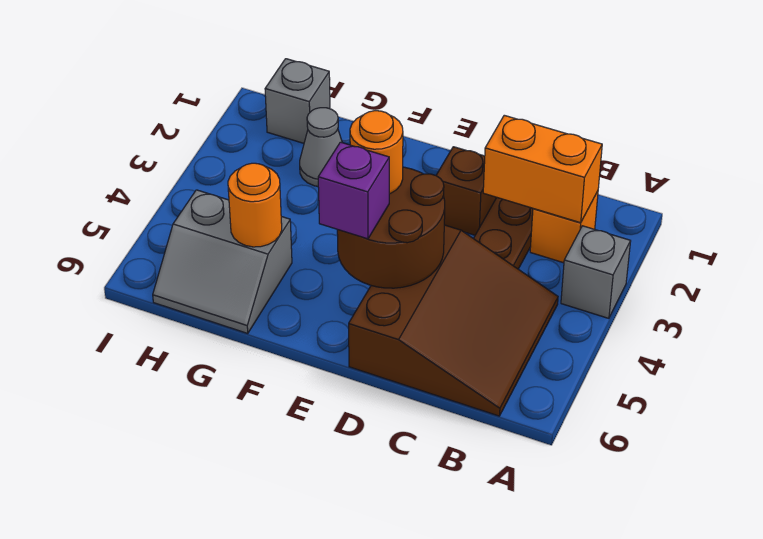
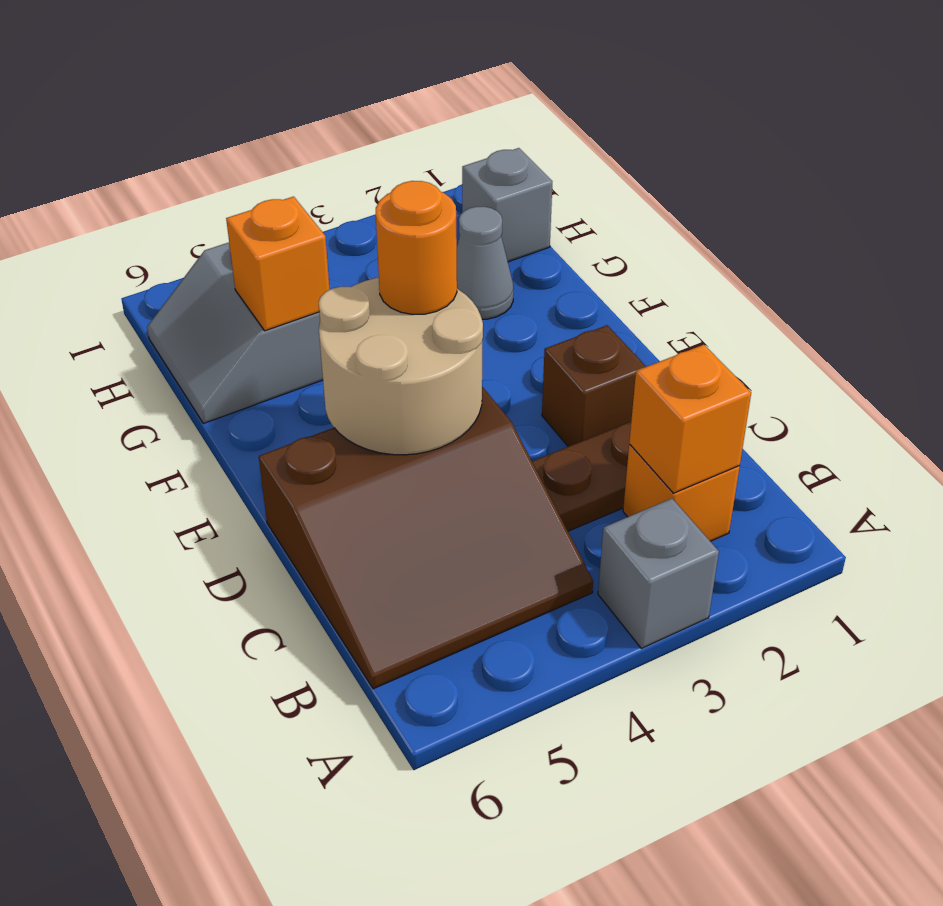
orange 1x2 brick [483,115,602,223] -> orange 1x1 brick [629,345,751,493]
brown 2x2 round brick [337,167,445,288] -> tan 2x2 round brick [319,277,483,455]
purple 1x1 brick [318,142,389,239] -> none
orange 1x1 round brick [228,163,282,247] -> orange 1x1 brick [226,197,330,331]

